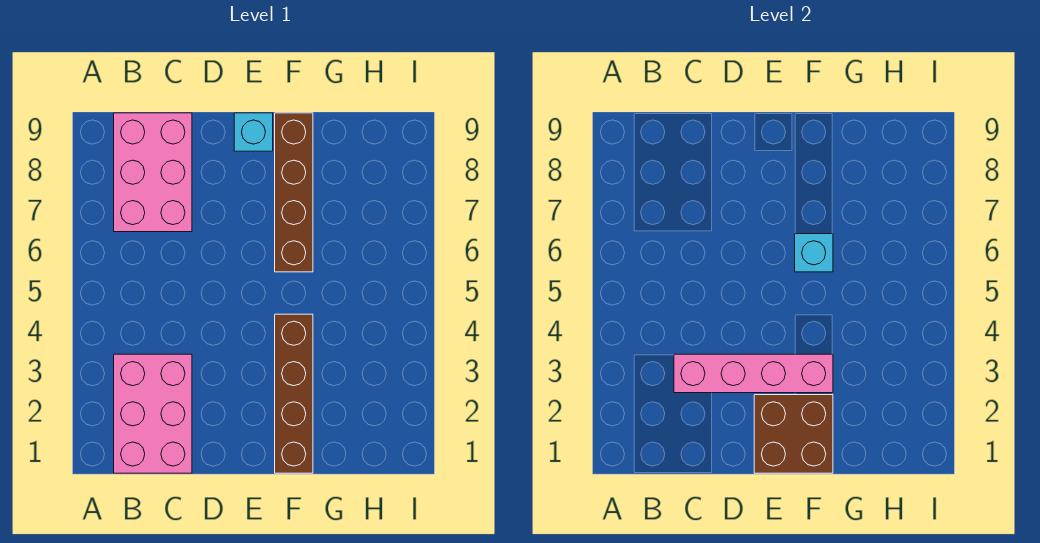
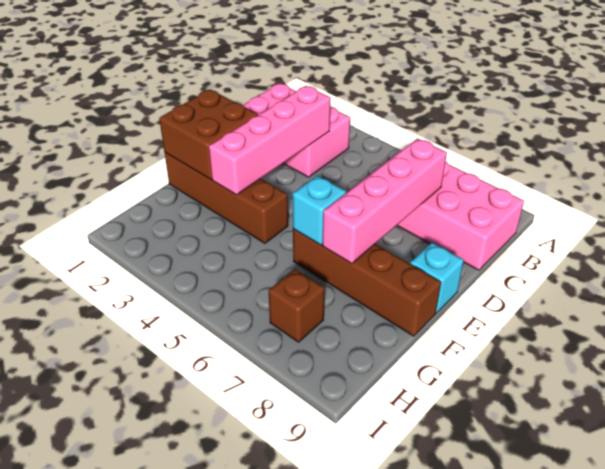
none -> pink 1x4 brick [322,138,447,264]
none -> brown 1x1 brick [269,269,325,342]

